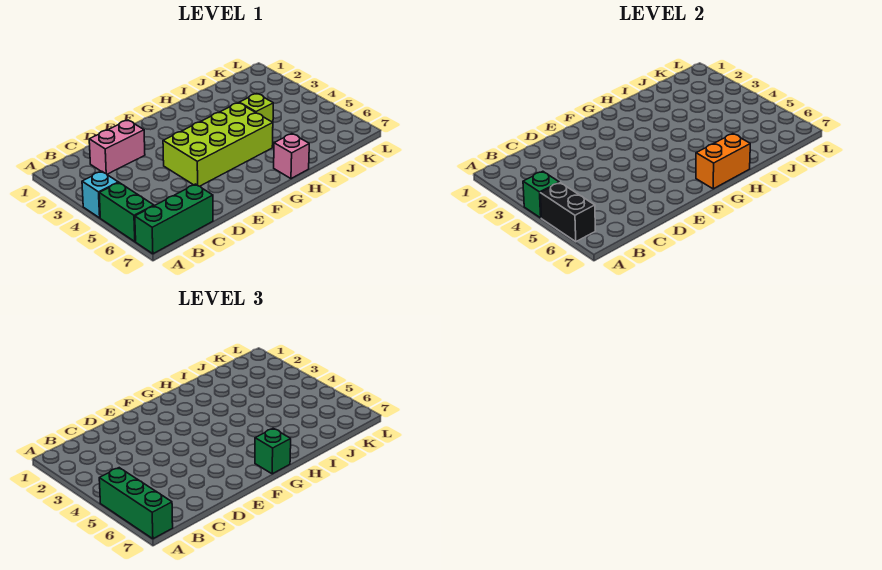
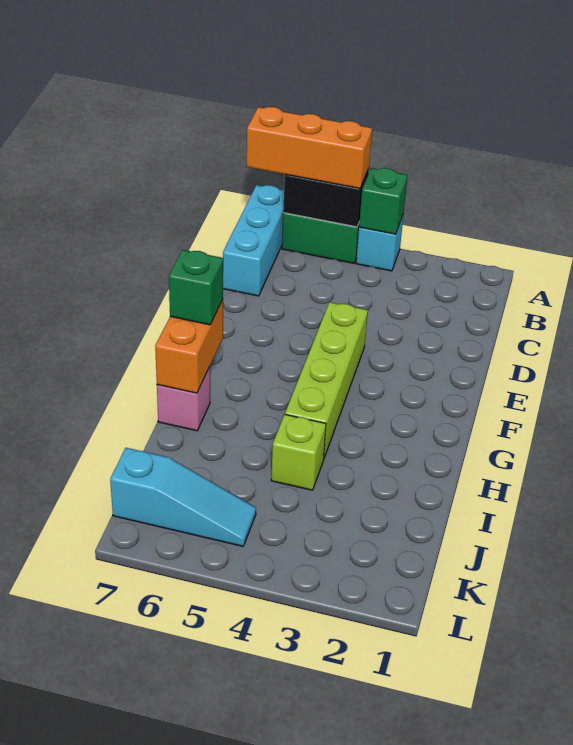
green 1x3 brick [99,468,173,539] -> orange 1x3 brick [247,107,372,188]
green 1x3 brick [135,184,213,254] -> cyan 1x3 brick [223,185,284,296]
pink 1x2 brick [89,120,145,174] -> none
lime 2x4 brick [163,103,273,186] -> lime 1x4 brick [285,302,368,458]
none -> cyan 1x3 slope [110,448,256,546]

